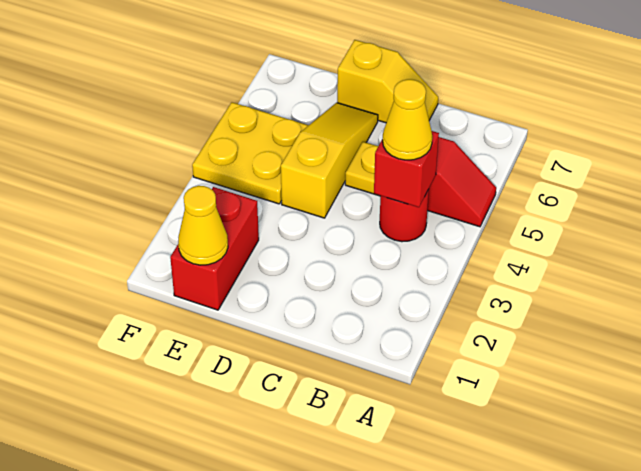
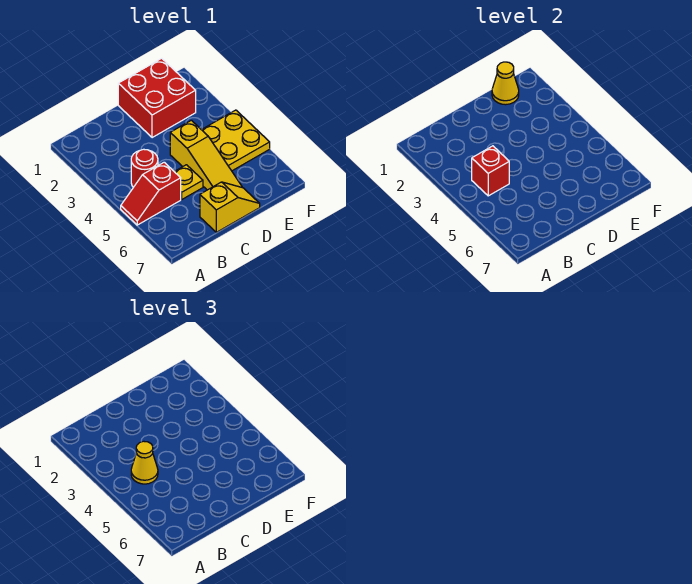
yellow 1x2 slope [337,40,438,123] -> yellow 1x2 slope turned to [200,182,260,232]
red 1x2 brick [170,187,259,310] -> red 2x2 brick [118,58,196,138]

